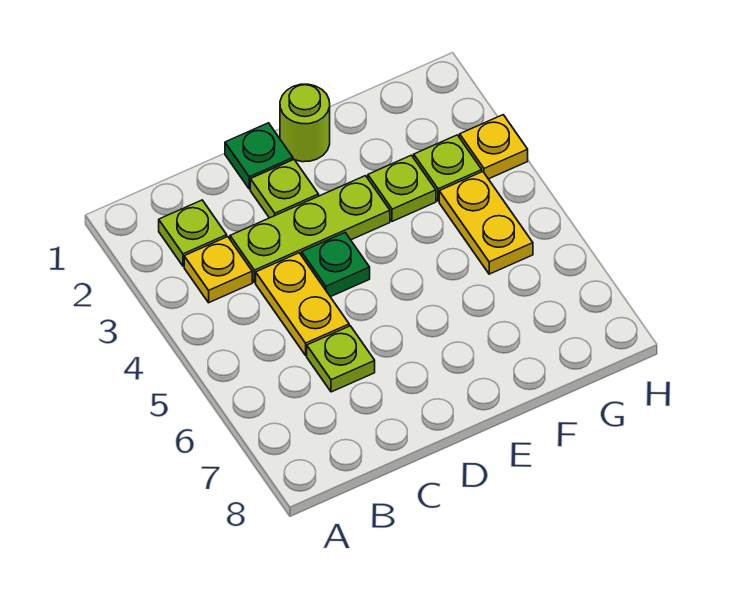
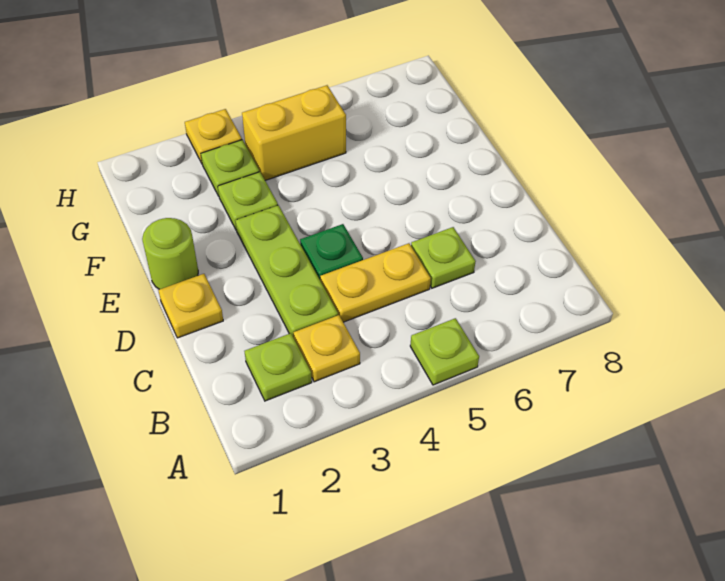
green 1x1 plate [225,123,293,189] -> yellow 1x1 plate [158,274,223,338]
lime 1x1 plate [250,159,319,218] -> lime 1x1 plate moved to [410,318,479,385]
yellow 1x2 plate [439,172,533,274] -> yellow 1x2 brick [242,85,346,180]

